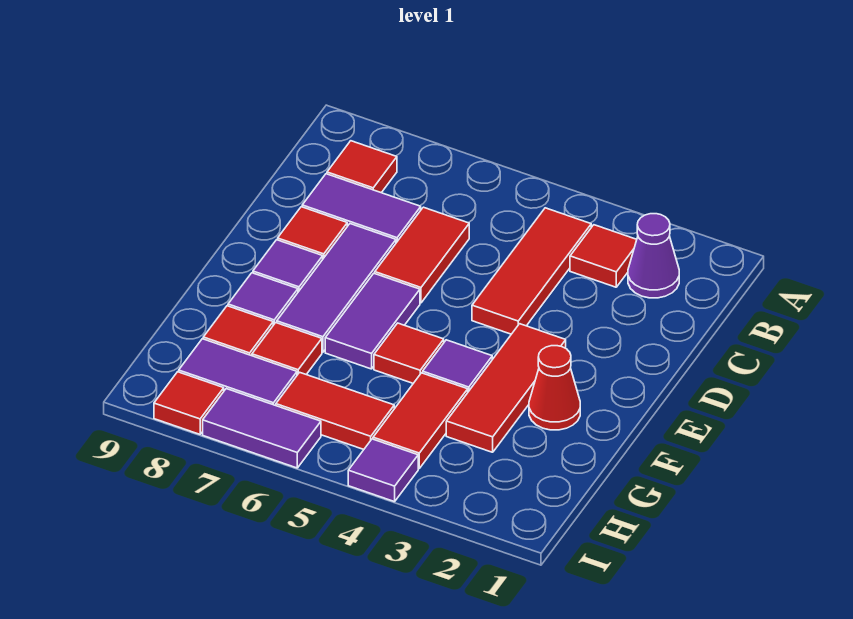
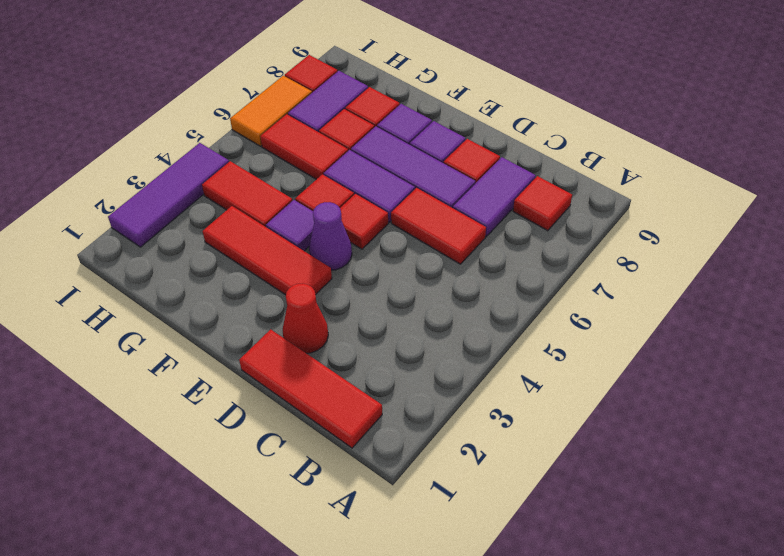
purple 1x1 cone [628,214,679,298] -> purple 1x1 cone moved to [309,202,352,270]
red 1x1 tile [570,225,637,287] -> red 1x1 tile moved to [340,194,388,249]
red 1x3 tile [472,208,591,334] -> red 1x3 tile moved to [239,329,382,448]
red 1x1 cone [529,346,580,430] -> red 1x1 cone moved to [283,283,328,353]
red 1x2 tile [276,372,394,449] -> red 1x2 tile turned to [260,114,348,179]
purple 1x1 tile [348,439,418,502] -> purple 1x3 tile [108,143,229,247]
purple 1x2 tile [203,389,321,468] -> orange 1x2 tile [230,76,312,146]

